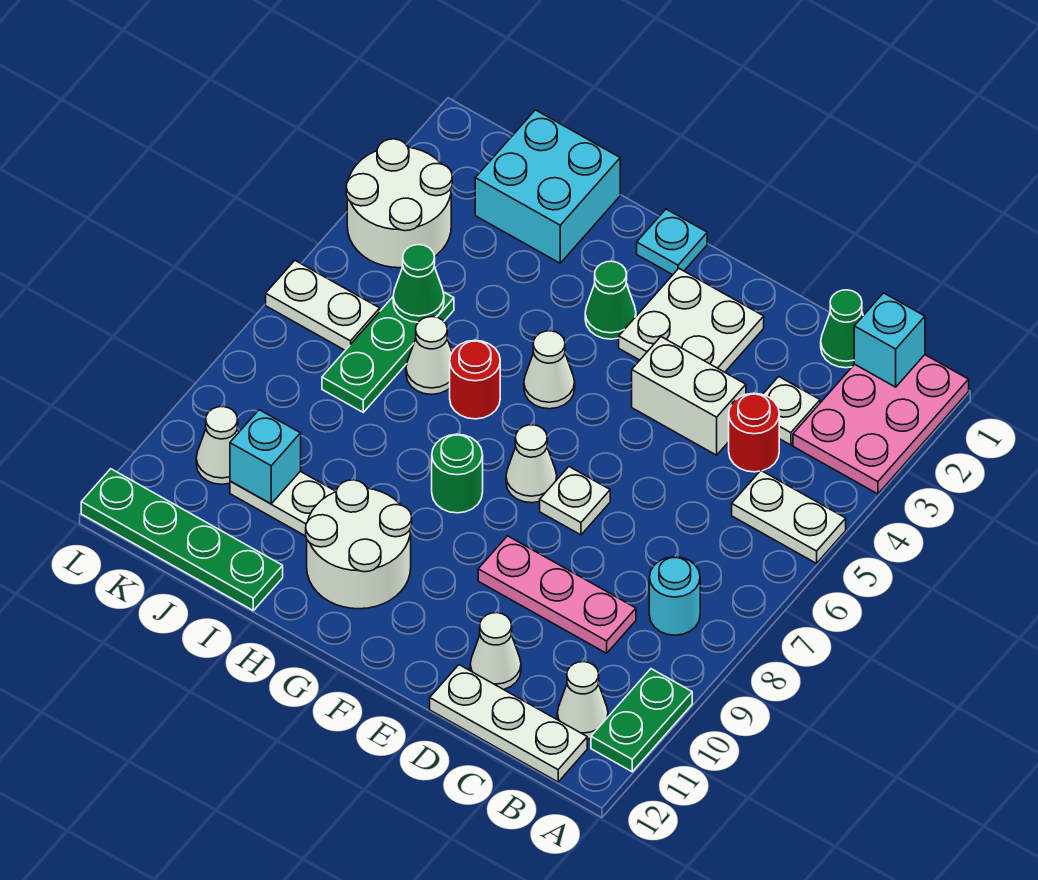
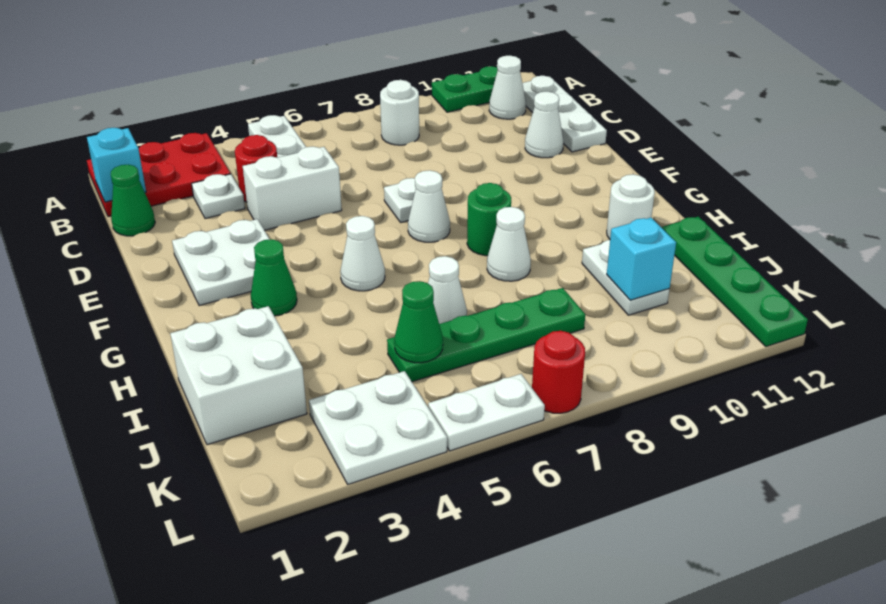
pink 2x3 plate [793,355,969,494] -> red 2x3 plate [87,133,231,217]
cyan 1x1 round brick [649,557,700,635] -> white 1x1 round brick [380,80,419,145]
pink 1x3 plate [478,536,636,653] -> none
white 1x2 brick [632,337,746,455] -> white 1x2 brick turned to [243,146,342,230]
cyan 1x1 plate [637,209,707,275] -> none
white 2x2 round brick [306,480,412,609] -> white 1x1 round brick [607,174,655,239]
red 1x1 round brick [450,340,500,419] -> red 1x1 round brick moved to [532,331,585,413]
cyan 2x2 brick [475,110,620,263] -> white 2x2 brick [170,306,307,445]
green 1x3 plate [322,292,454,412] -> green 1x4 plate [387,288,585,382]
white 2x2 round brick [346,139,452,268] -> white 2x2 plate [309,371,447,484]
white 1x2 plate [266,261,380,350] -> white 1x2 plate turned to [428,374,545,451]
white 1x1 cone [196,407,239,484] -> white 1x1 cone moved to [487,207,531,281]

